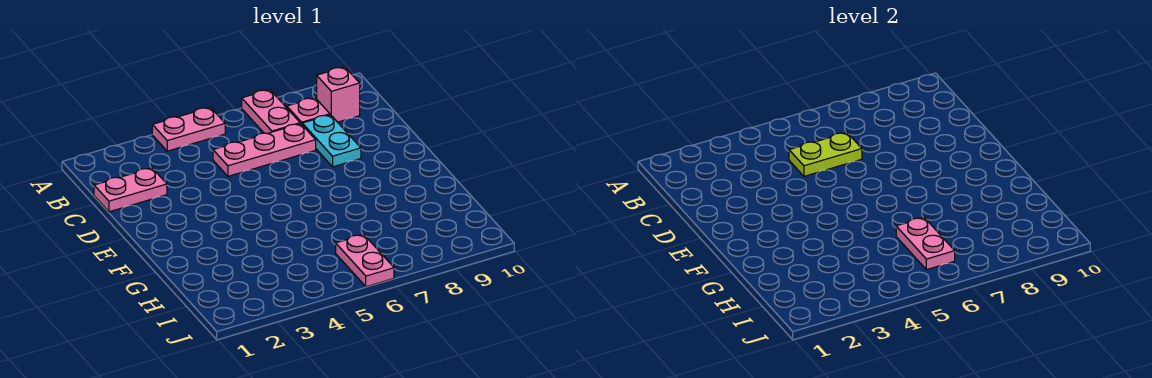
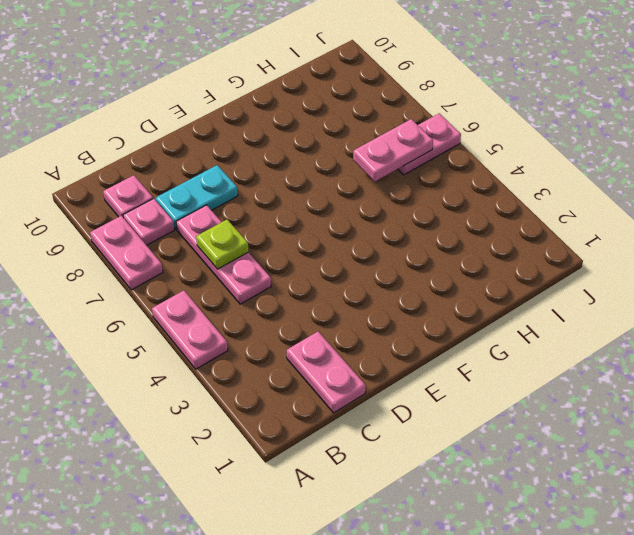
pink 1x2 plate [242,90,300,134] -> pink 1x2 plate turned to [90,216,163,290]
pink 1x1 brick [317,67,360,122] -> pink 1x1 plate [103,175,153,217]
lime 1x2 plate [789,133,862,176] -> lime 1x1 plate [196,220,249,269]

